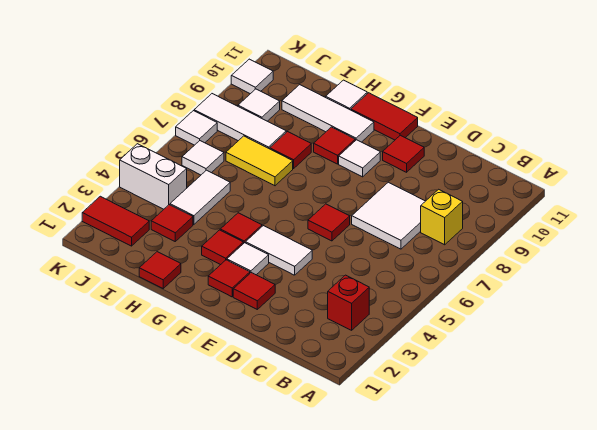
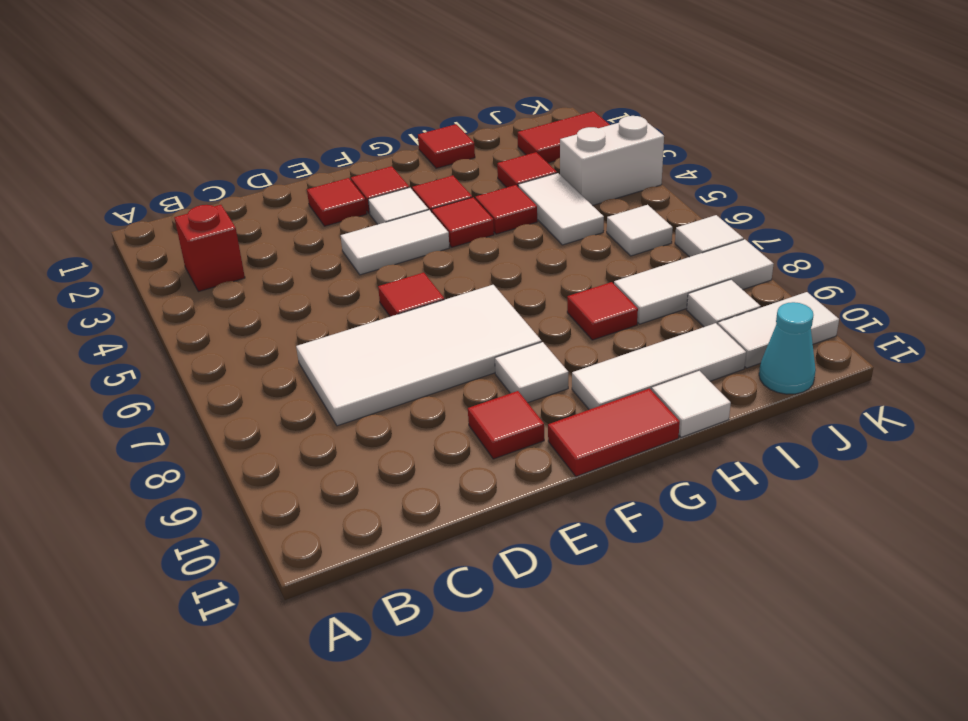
yellow 1x1 brick [421,189,463,245] -> none
white 2x2 tile [352,182,425,249] -> white 2x4 tile [296,285,541,426]
red 1x1 tile [314,127,355,164] -> red 1x1 tile moved to [475,185,537,234]
yellow 1x2 tile [226,136,293,186] -> none
none -> cyan 1x1 cone [759,302,816,394]
white 1x1 tile [231,59,273,94] -> white 1x2 tile [718,292,839,368]

